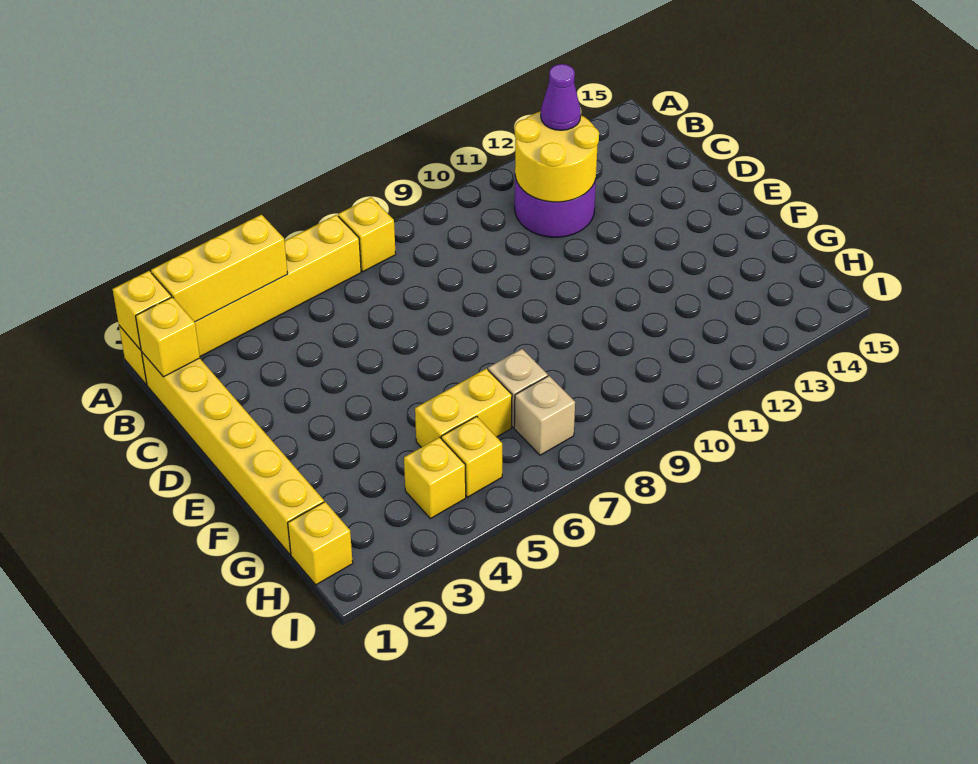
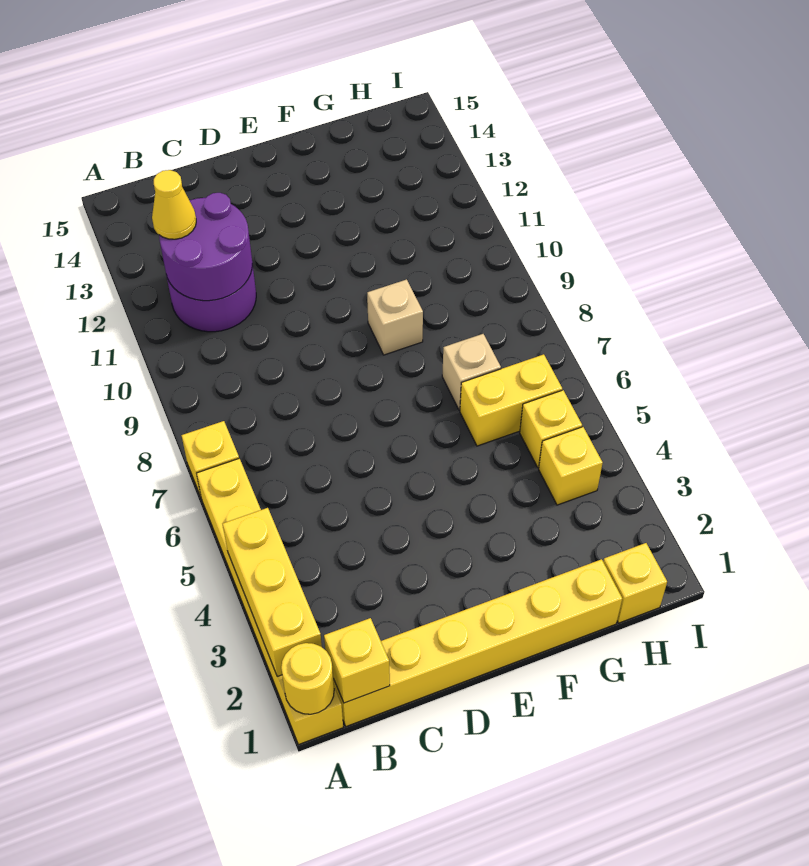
yellow 1x1 brick [113,271,171,350] -> yellow 1x1 round brick [281,643,334,714]
yellow 2x2 round brick [515,111,599,202] -> purple 2x2 round brick [159,193,252,301]
purple 1x1 cone [541,64,581,130] -> yellow 1x1 cone [152,170,196,239]
yellow 1x2 brick [415,368,512,447] -> yellow 1x2 brick turned to [460,354,562,446]
tan 1x1 brick [514,376,575,455] -> tan 1x1 brick moved to [367,279,423,355]

